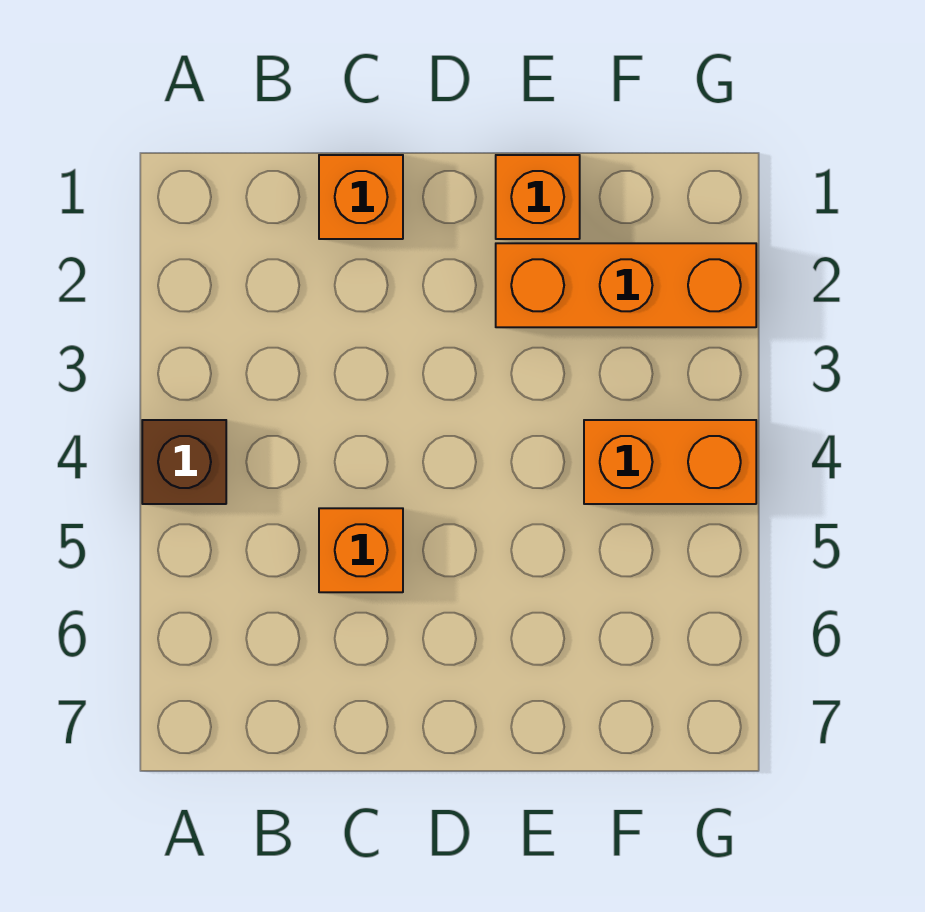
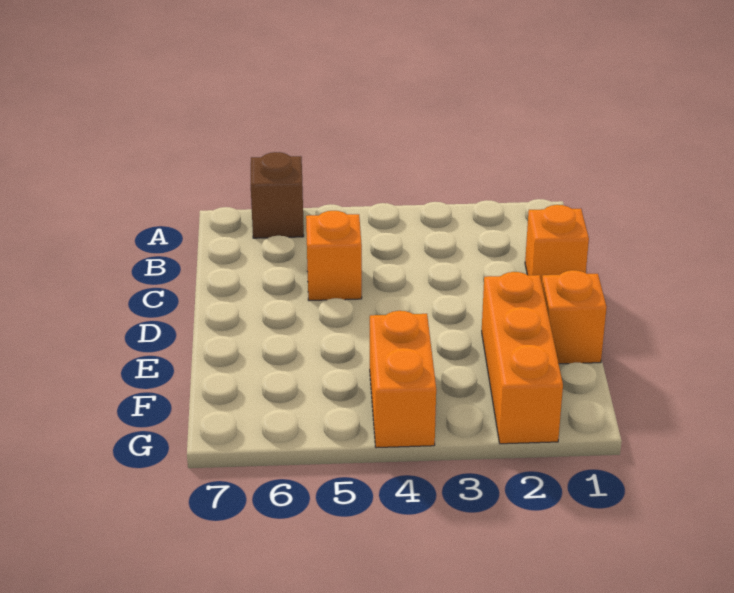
brown 1x1 brick [142,420,226,504] -> brown 1x1 brick moved to [251,152,304,238]

